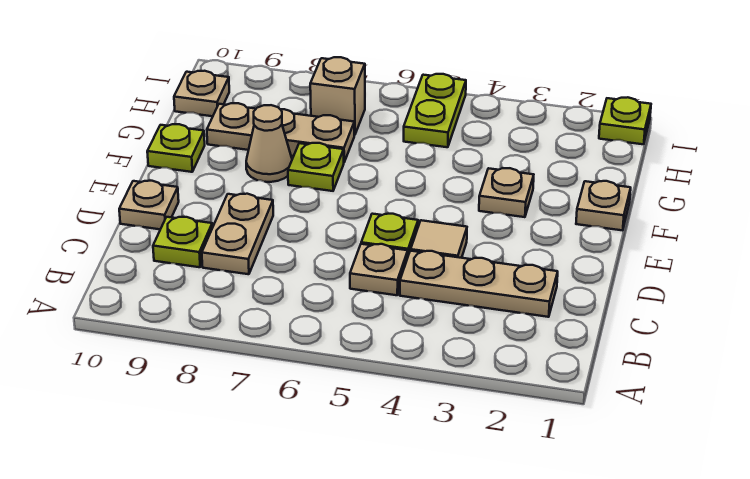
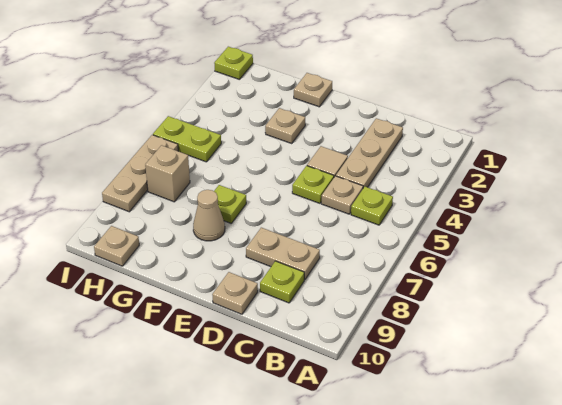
lime 1x1 plate [147,124,205,172] -> lime 1x1 plate moved to [351,187,393,225]
tan 1x3 plate [207,103,354,162] -> tan 1x3 plate moved to [102,135,178,212]

